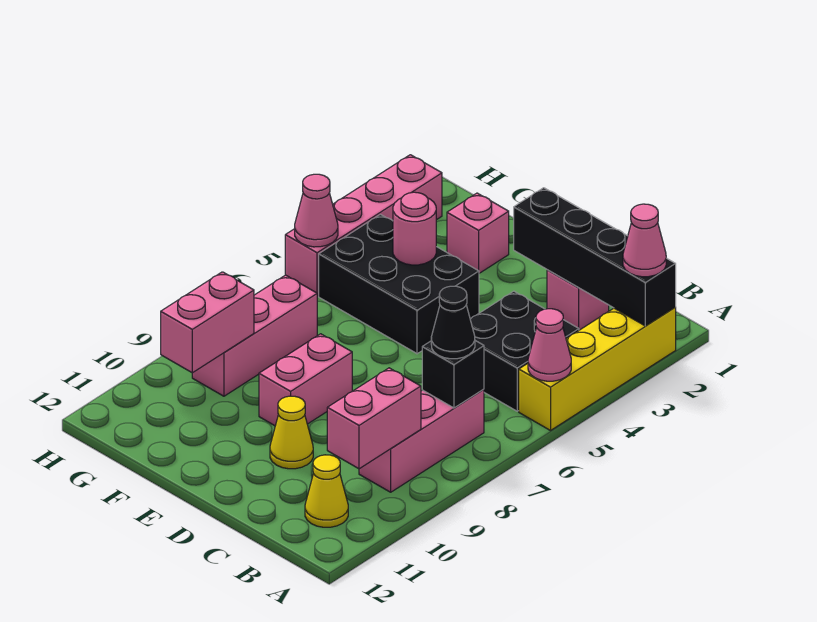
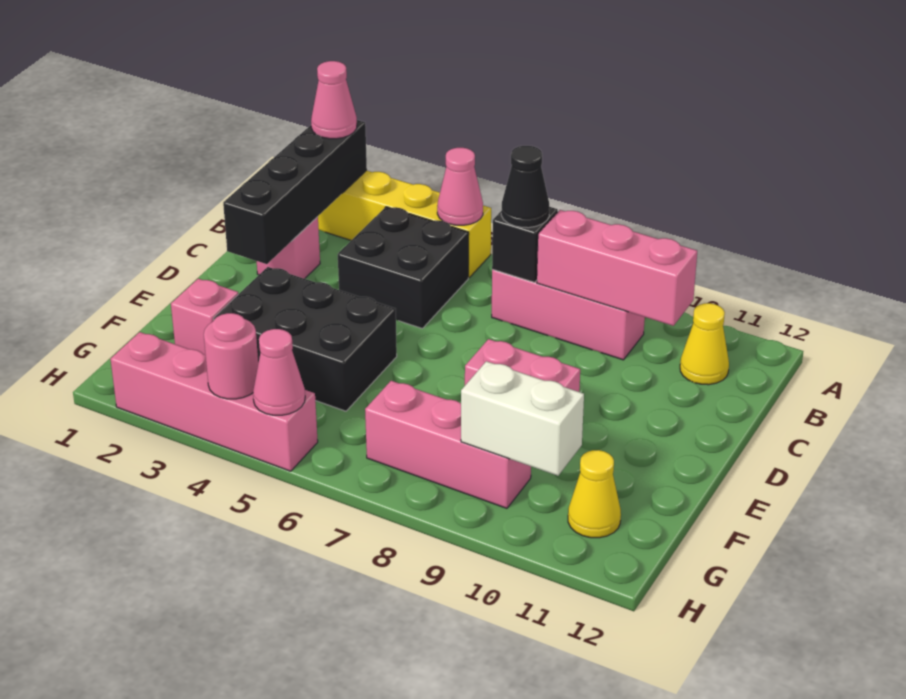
pink 1x2 brick [327,368,421,469] -> pink 1x3 brick [537,210,697,326]
yellow 1x1 cone [270,396,313,469] -> yellow 1x1 cone moved to [568,450,621,538]
black 2x3 brick [319,214,479,354] -> black 2x3 brick turned to [213,267,397,411]
pink 1x1 round brick [393,192,436,265] -> pink 1x1 round brick moved to [204,313,258,399]
pink 1x2 brick [161,272,254,373] -> white 1x2 brick [461,361,584,476]

